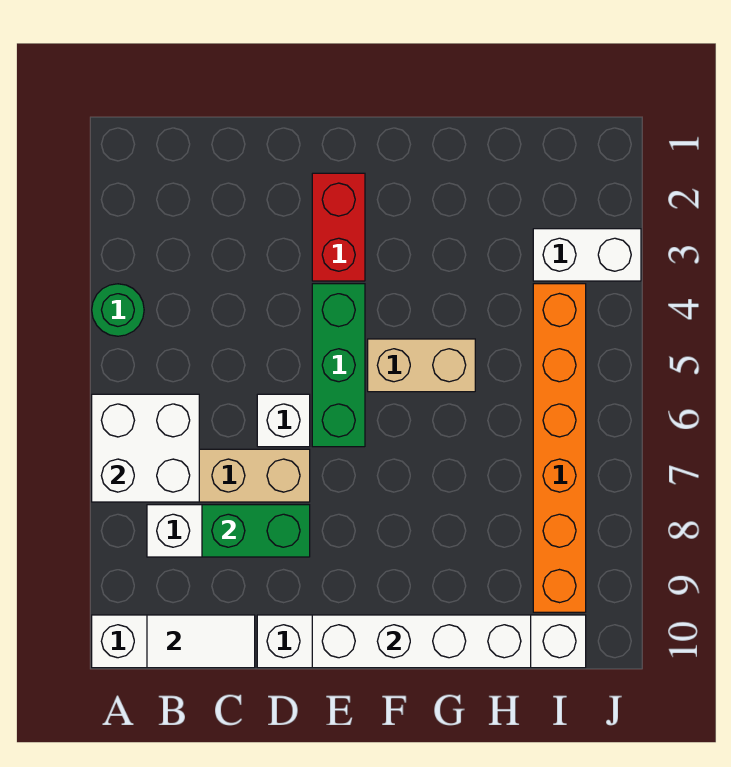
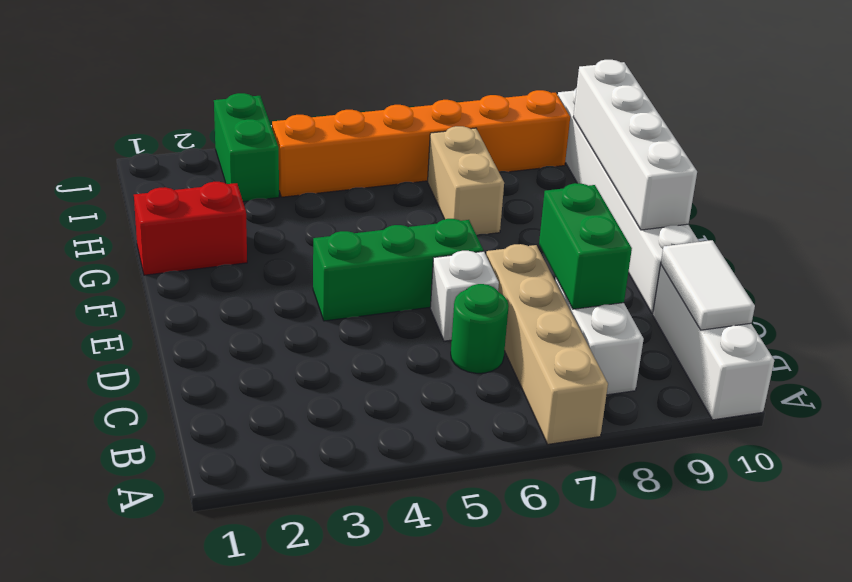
green 1x1 round brick [92,284,144,336] -> green 1x1 round brick moved to [451,284,509,373]
white 2x2 brick [92,394,199,502] -> none
red 1x2 brick [312,173,365,281] -> red 1x2 brick moved to [134,182,247,275]
tan 1x2 brick [368,339,475,392] -> tan 1x2 brick moved to [428,126,504,235]
white 1x2 brick [533,229,641,281] -> green 1x2 brick [214,93,279,202]

